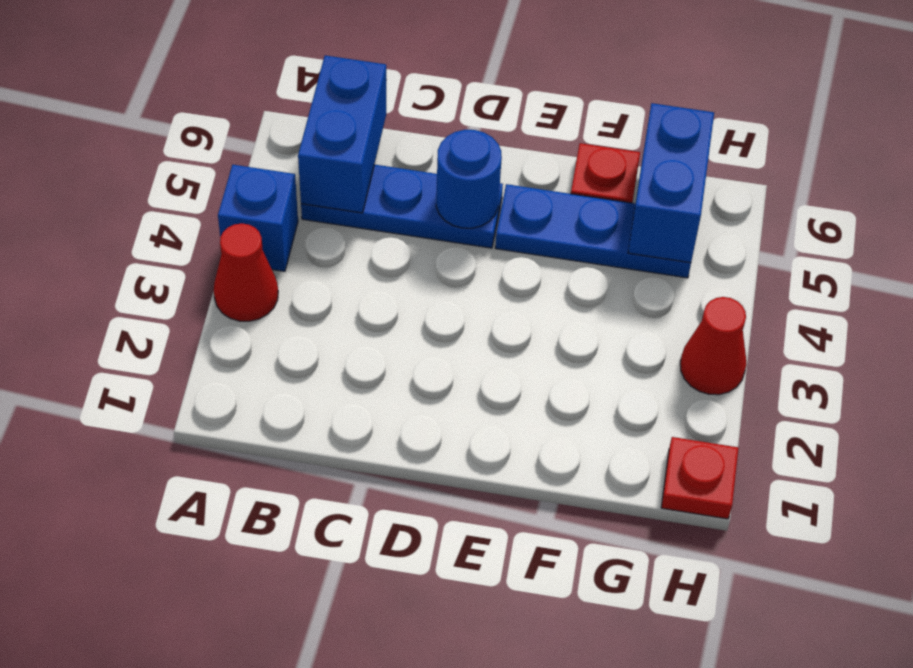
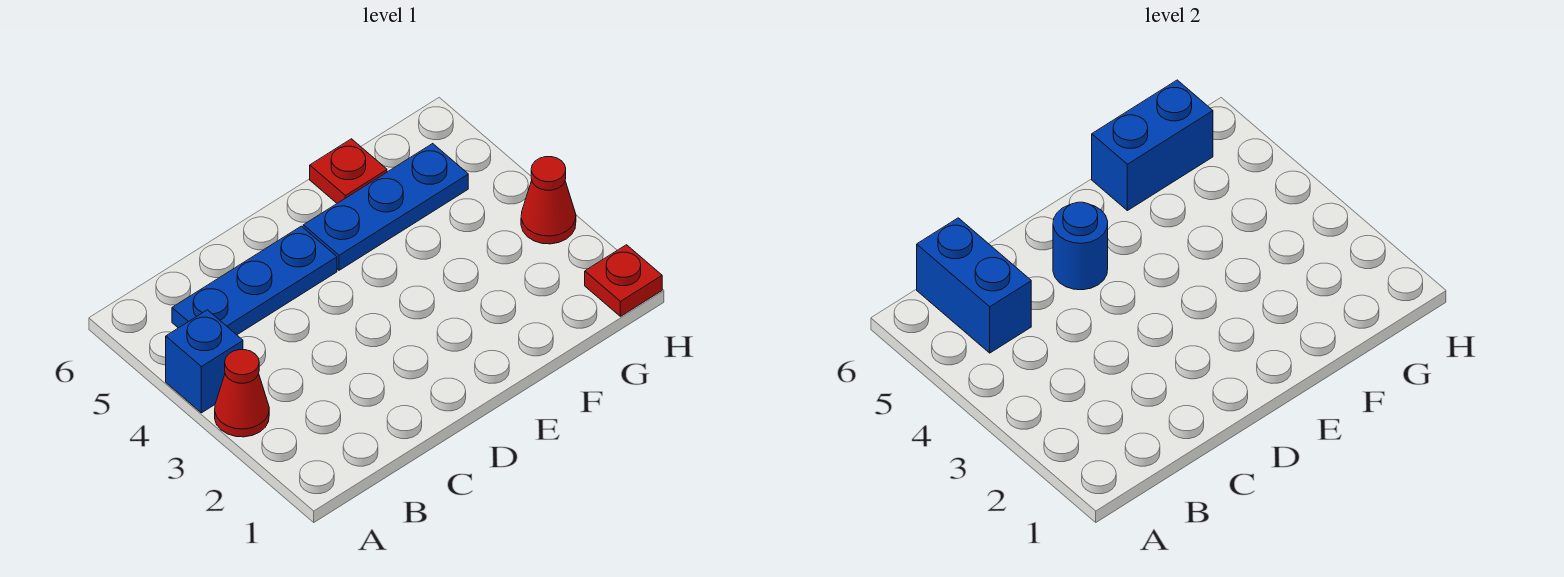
blue 1x2 brick [628,103,714,263] -> blue 1x2 brick turned to [1092,80,1213,211]

